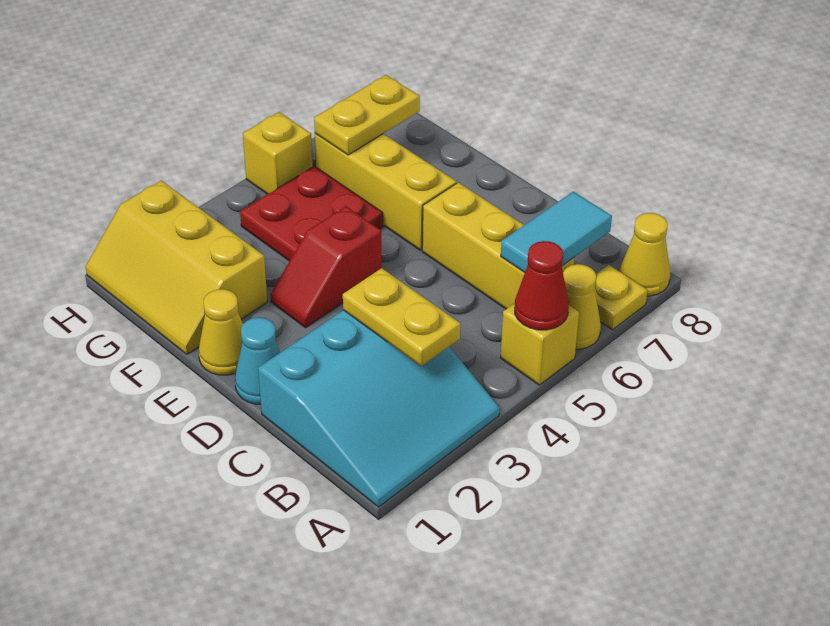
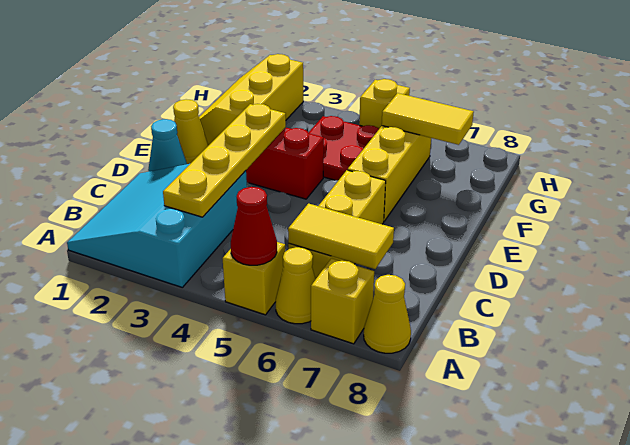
cyan 3x3 slope [258,310,500,507] -> cyan 3x3 slope turned to [67,164,247,287]
yellow 1x1 plate [595,265,648,330] -> yellow 1x1 brick [311,258,374,344]
yellow 1x2 plate [343,268,460,366] -> yellow 1x4 plate [163,104,286,217]
cyan 1x2 tile [501,192,612,272] -> yellow 1x2 tile [288,204,394,269]
yellow 1x2 plate [314,75,420,155] -> yellow 1x2 tile [382,93,474,145]

